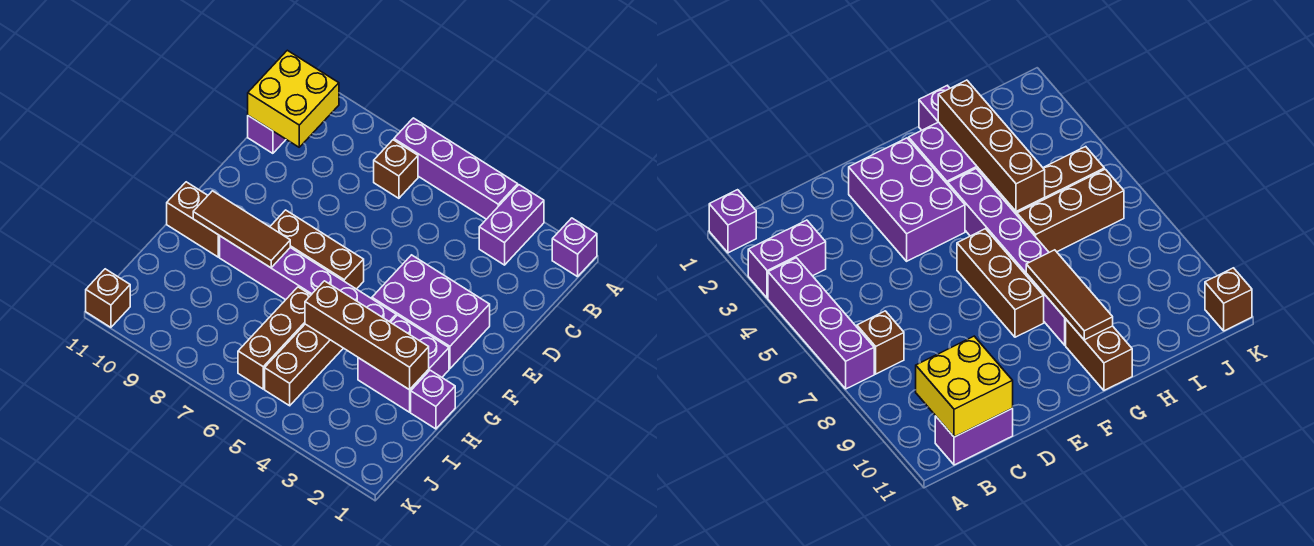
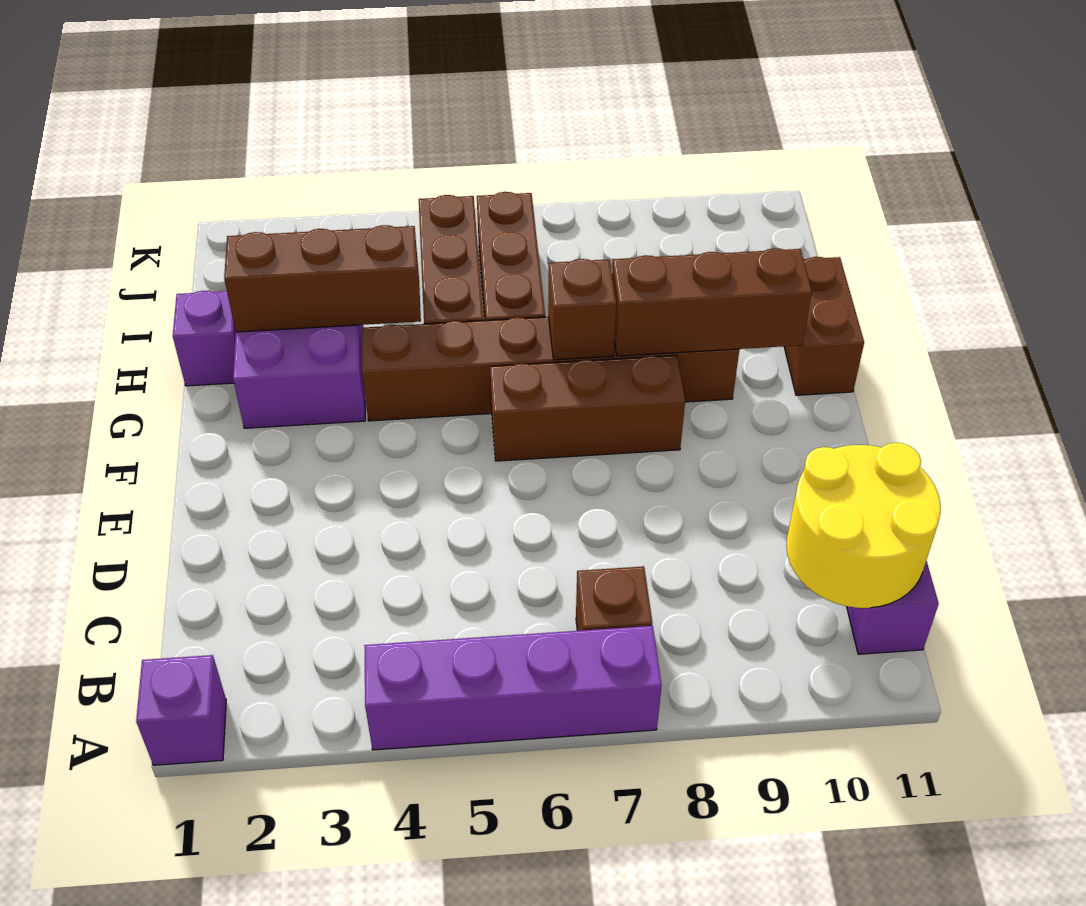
purple 1x2 brick [479,185,544,265] -> none
yellow 2x2 brick [248,50,339,147] -> yellow 2x2 round brick [786,443,941,608]
purple 2x3 brick [372,255,490,369] -> none
purple 1x6 brick [220,236,396,322] -> brown 1x6 brick [362,317,739,421]
brown 1x3 tile [193,191,290,268] -> brown 1x3 brick [612,248,812,356]
brown 1x2 brick [167,182,220,257] -> brown 1x2 brick turned to [784,257,864,395]
brown 1x4 brick [305,281,429,390] -> brown 1x3 brick [224,225,421,332]
brown 1x1 brick [86,269,130,327] -> brown 1x1 brick moved to [548,259,616,360]

